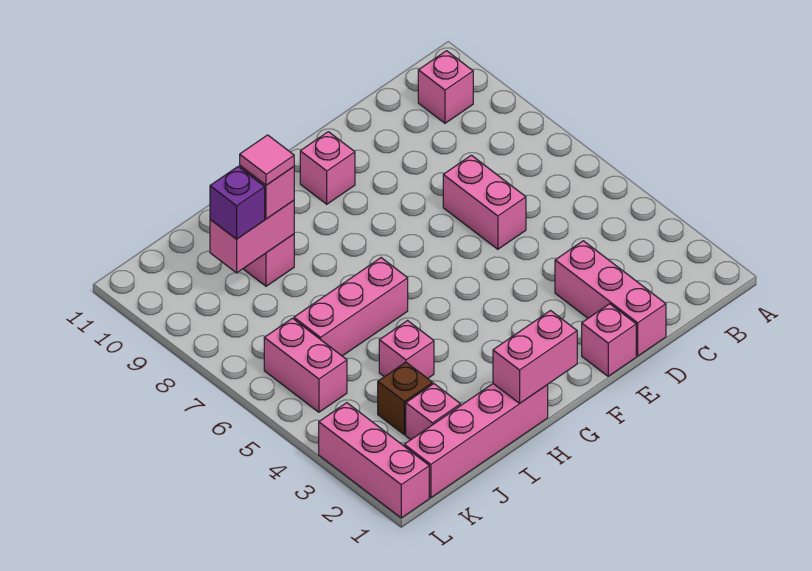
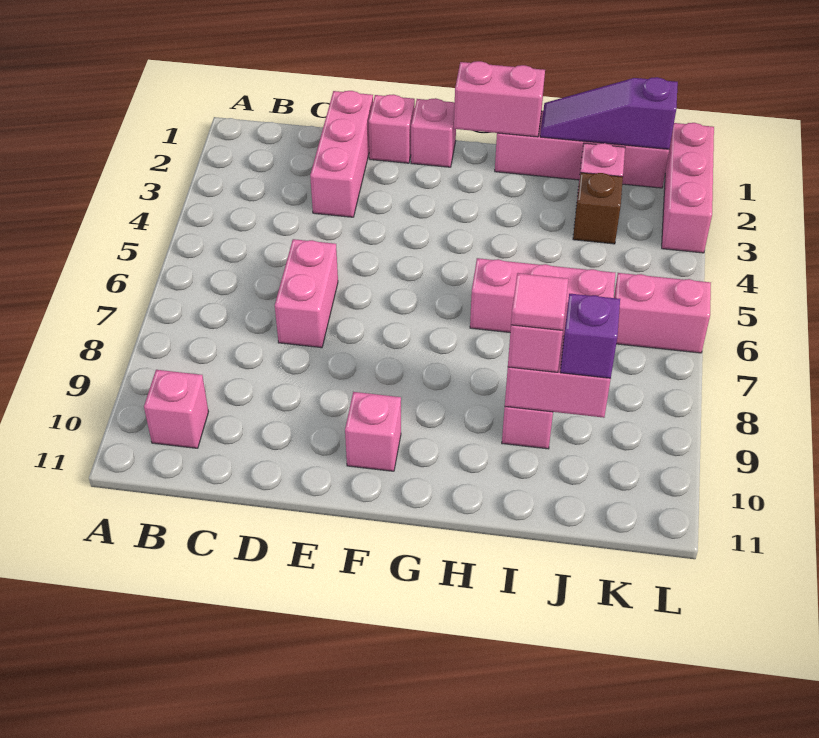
none -> purple 1x3 slope [540,77,678,149]
pink 1x1 brick [379,321,434,379] -> pink 1x1 brick moved to [411,98,456,167]
pink 1x2 brick [264,318,347,412] -> pink 1x2 brick turned to [614,273,711,353]

